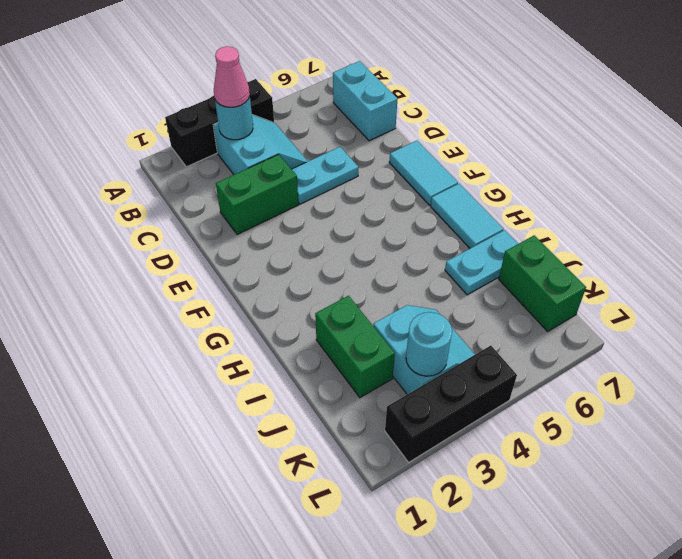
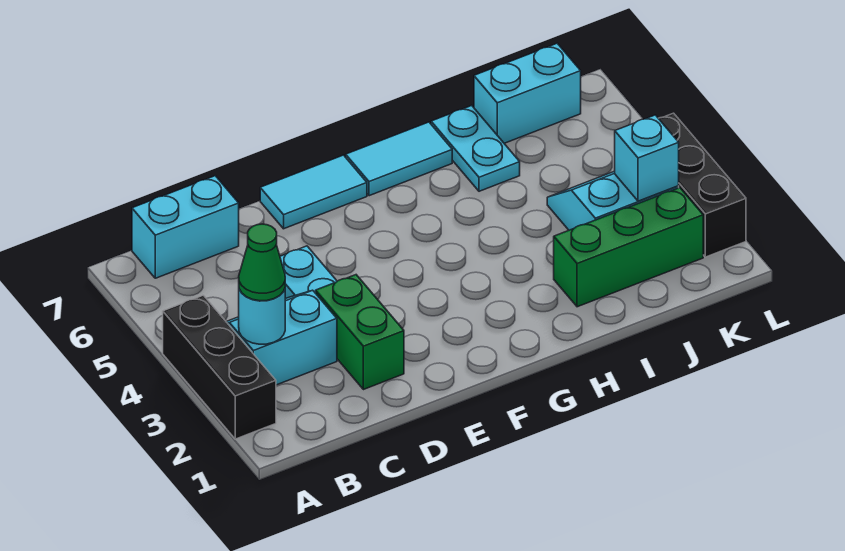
pink 1x1 cone [214,46,250,107] -> green 1x1 cone [239,224,285,301]
green 1x2 brick [315,296,395,398] -> green 1x3 brick [554,188,703,307]
green 1x2 brick [499,235,586,331] -> cyan 1x2 brick [474,43,581,143]
cyan 1x1 round brick [406,312,452,376] -> cyan 1x1 brick [615,115,679,201]

